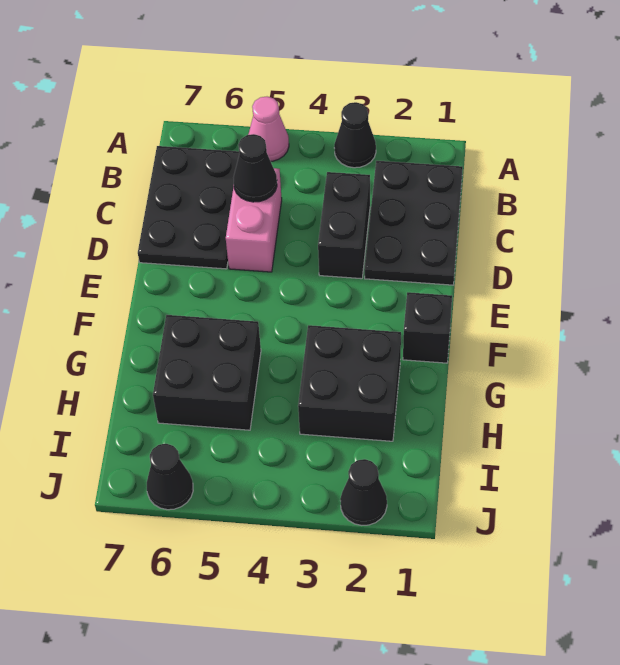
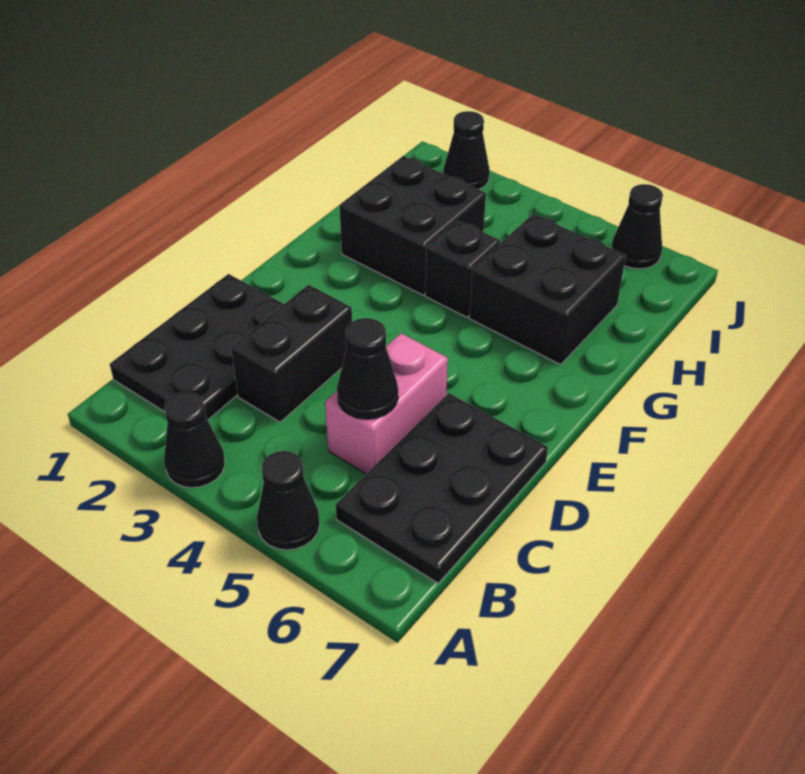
pink 1x1 cone [248,97,289,161] -> black 1x1 cone [257,451,320,550]
black 1x1 brick [403,292,452,363] -> black 1x1 brick moved to [425,220,500,317]

